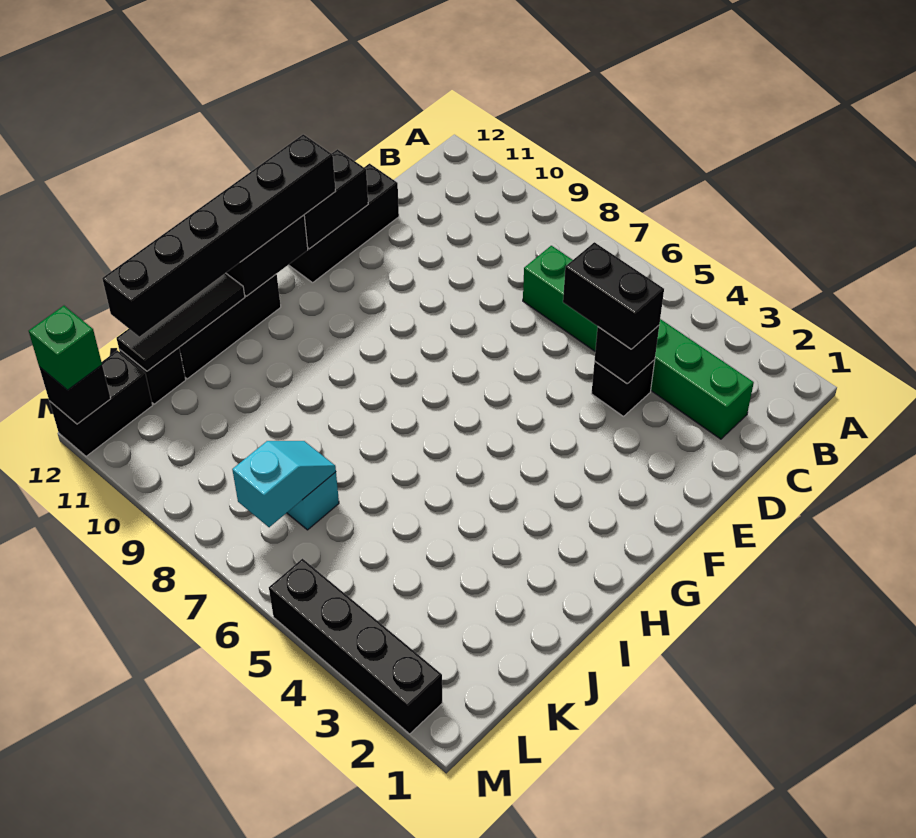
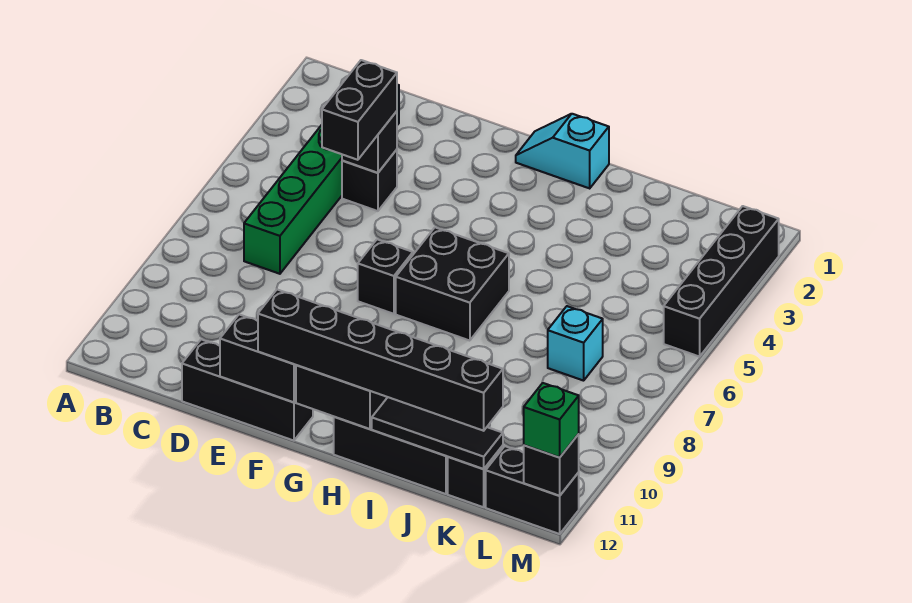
none -> black 1x1 brick [358,239,413,314]
none -> black 2x2 brick [396,227,509,341]
cyan 1x2 slope [232,441,336,527] -> cyan 1x2 slope moved to [516,114,609,188]

